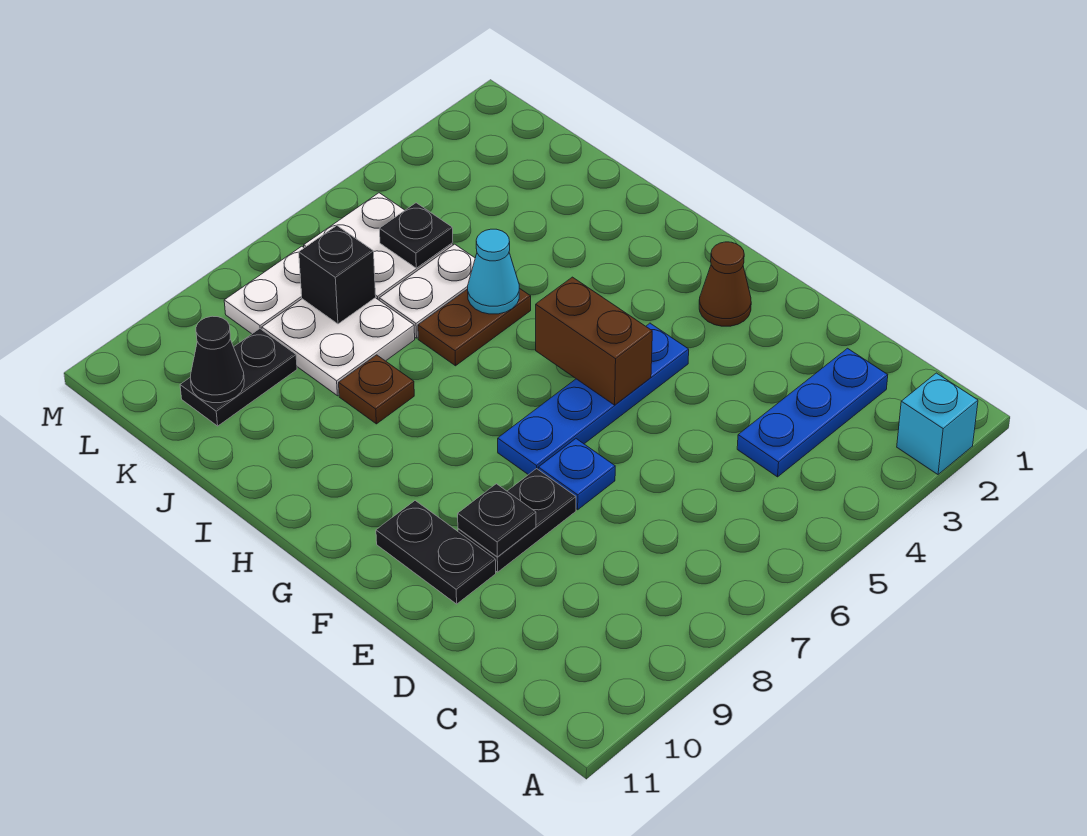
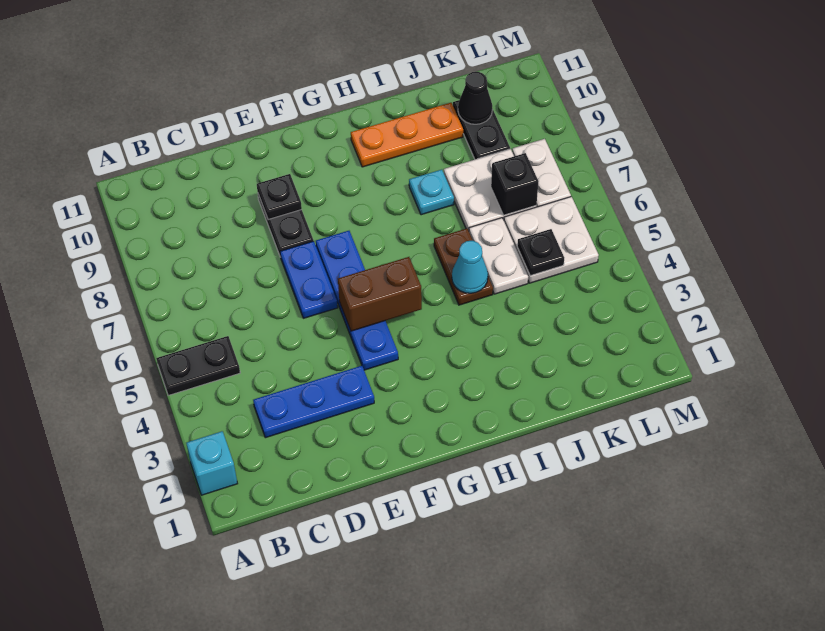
blue 1x3 plate [737,348,888,477] -> blue 1x3 plate turned to [253,366,374,438]
blue 1x1 plate [538,439,615,510] -> blue 1x2 plate [280,241,338,318]
black 1x2 plate [376,501,496,604] -> black 1x2 plate moved to [156,336,240,396]
brown 1x1 cone [699,242,751,326] -> none
none -> orange 1x3 plate [351,103,463,167]
brown 1x1 plate [339,355,414,424] -> cyan 1x1 plate [409,170,454,215]

